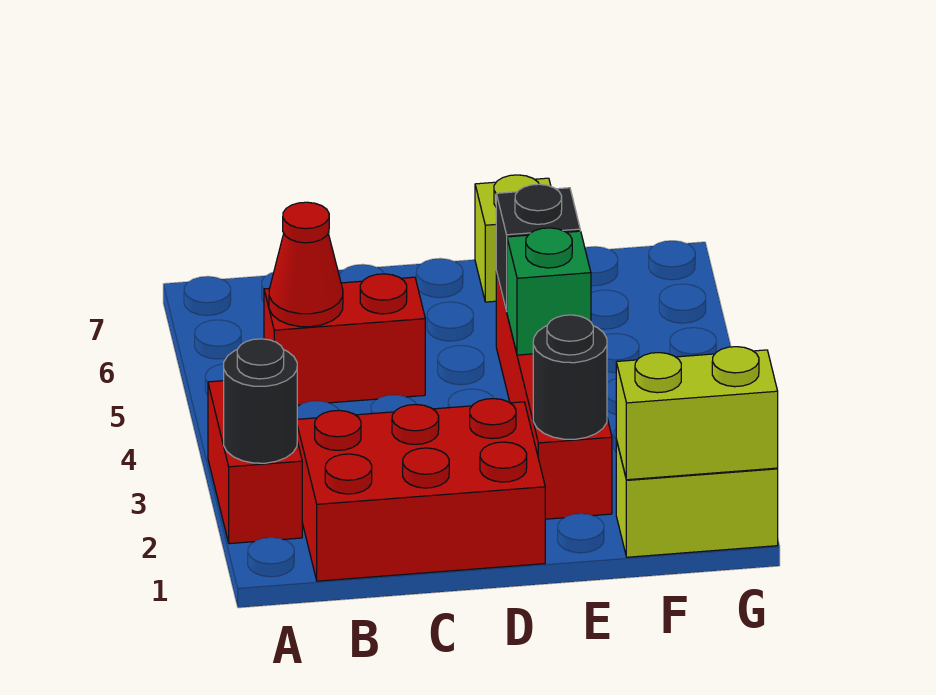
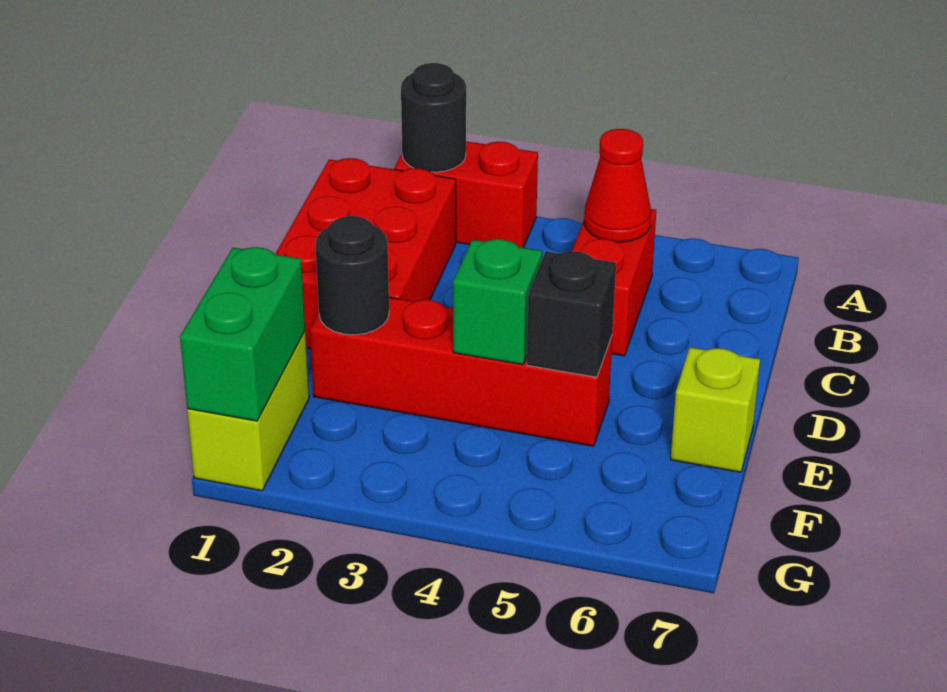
lime 1x2 brick [616,347,778,480] -> green 1x2 brick [180,247,305,421]

